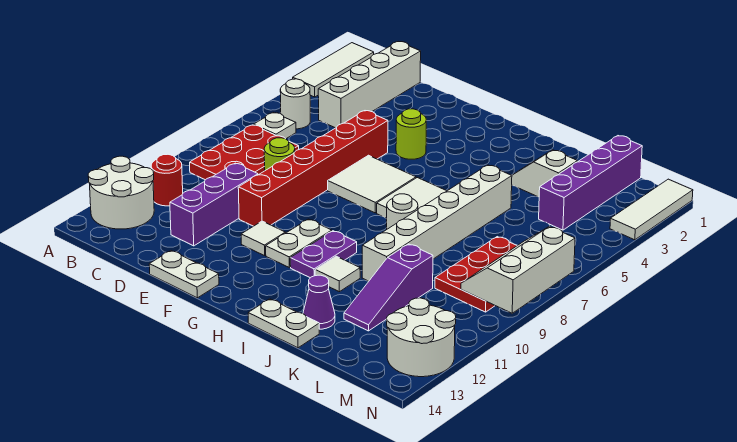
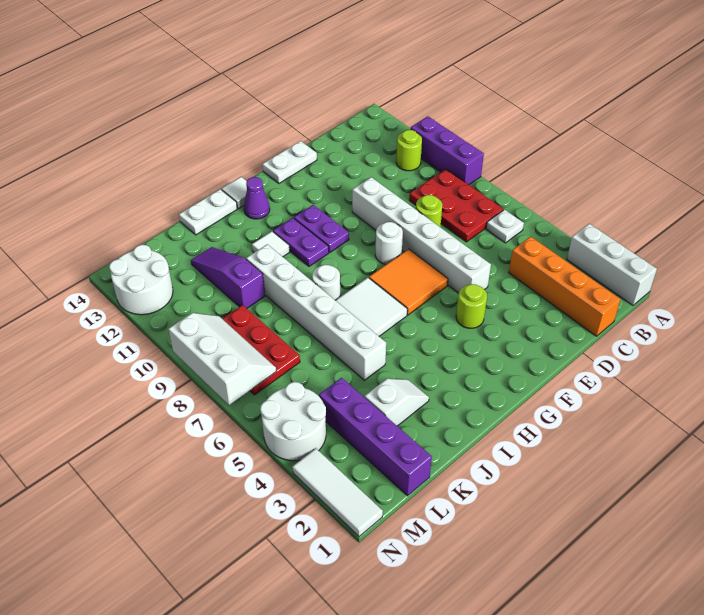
white 1x3 tile [293,43,374,97] -> white 1x3 brick [567,224,657,305]
white 2x2 round brick [88,156,154,229] -> white 2x2 round brick moved to [260,382,326,461]
white 1x1 round brick [280,79,310,129] -> white 1x1 round brick moved to [375,222,403,264]
red 1x1 round brick [151,154,183,206] -> lime 1x1 round brick [396,130,422,171]
white 1x4 brick [318,42,421,128] -> orange 1x4 brick [509,236,621,336]
purple 1x3 brick [170,163,258,246] -> purple 1x3 brick moved to [410,116,484,185]
red 1x6 brick [238,111,388,226] -> white 1x6 brick [352,177,491,293]
white 2x2 tile [328,155,416,213] -> orange 2x2 tile [369,249,448,315]
white 1x1 tile [241,221,285,256] -> white 1x1 tile moved to [222,177,247,209]
white 1x2 plate [266,219,332,267] -> purple 1x2 plate [294,205,349,252]
purple 1x1 cone [303,275,335,329] -> purple 1x1 cone moved to [244,177,270,219]

